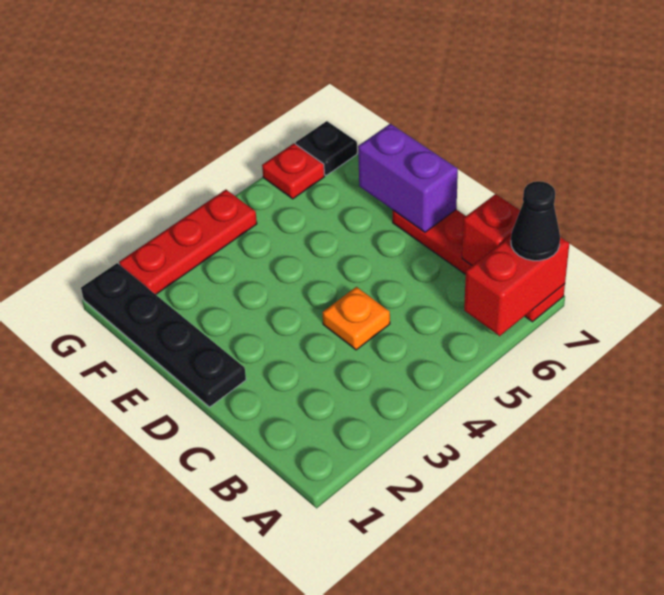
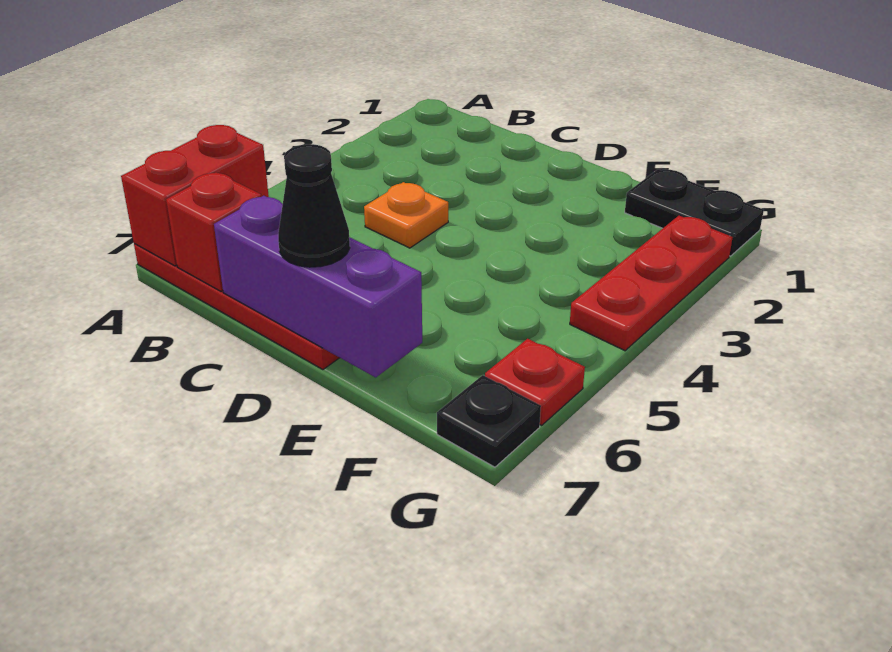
black 1x1 cone [511,181,560,261] -> black 1x1 cone moved to [278,144,350,267]
black 1x4 plate [81,263,246,407] -> black 1x2 plate [625,169,764,256]
purple 1x2 brick [358,124,458,232] -> purple 1x3 brick [214,196,422,378]

